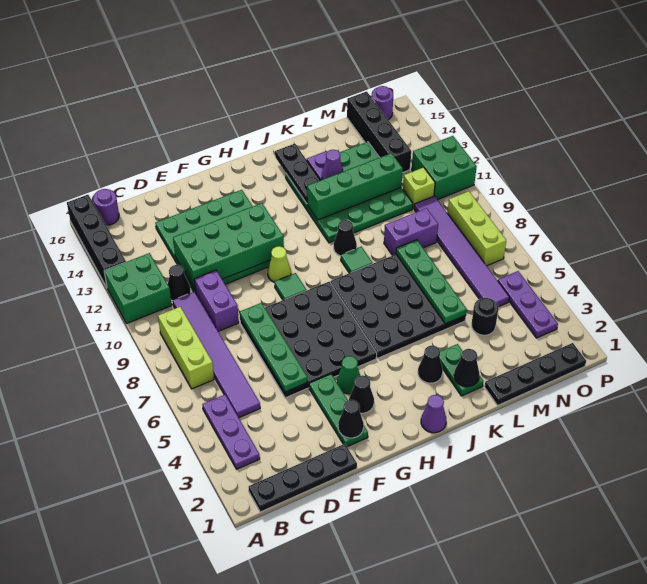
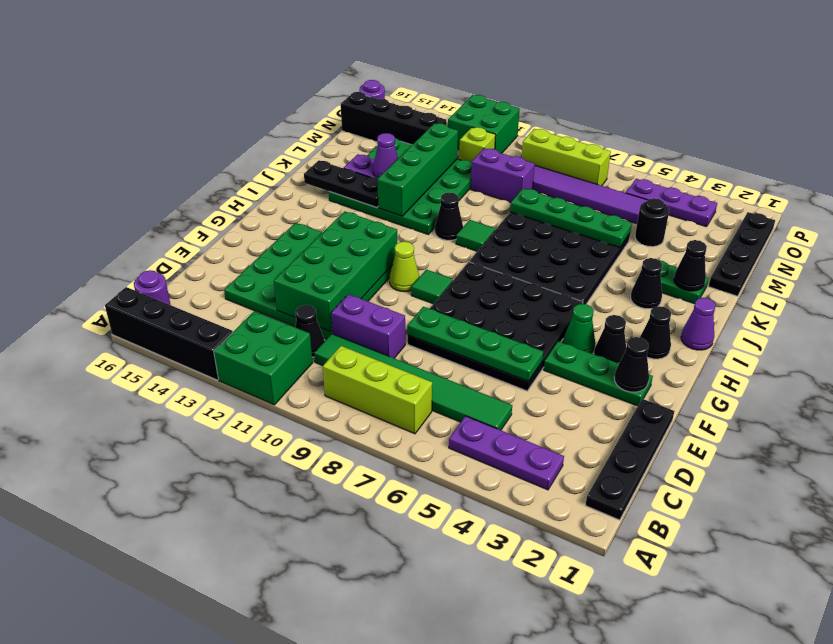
purple 1x6 tile [173,292,260,418] -> green 1x6 tile [314,334,512,430]
none -> black 1x1 cone [640,306,671,359]
purple 1x2 brick [384,208,438,256] -> purple 1x2 brick turned to [471,148,535,202]

